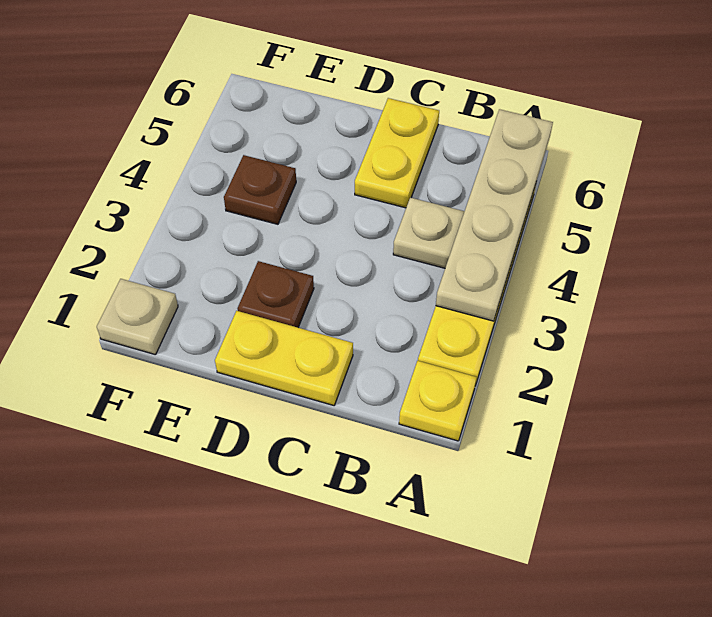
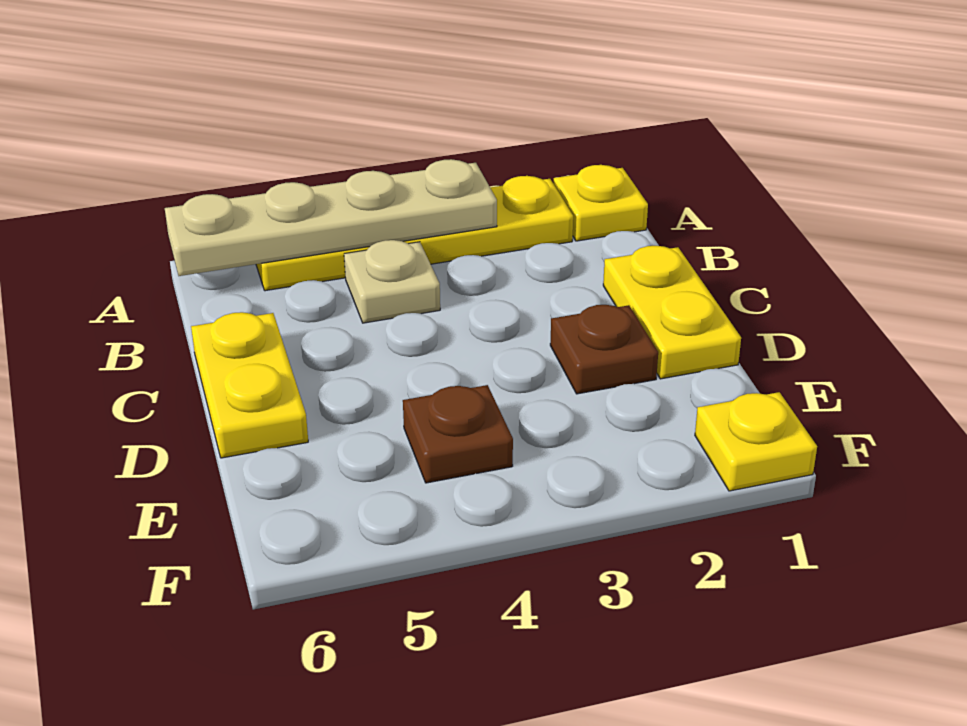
yellow 1x2 plate [355,98,439,208] -> yellow 1x2 plate turned to [191,312,308,458]
tan 1x1 plate [97,279,178,355] -> yellow 1x1 plate [695,392,817,491]

